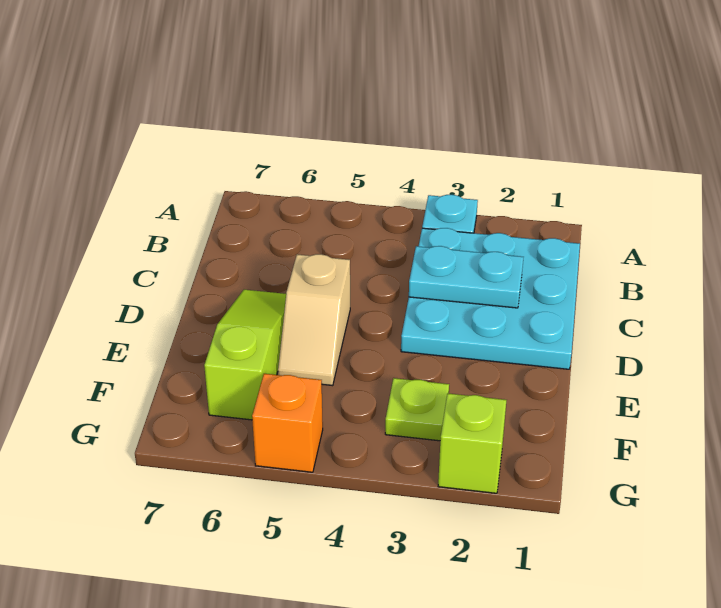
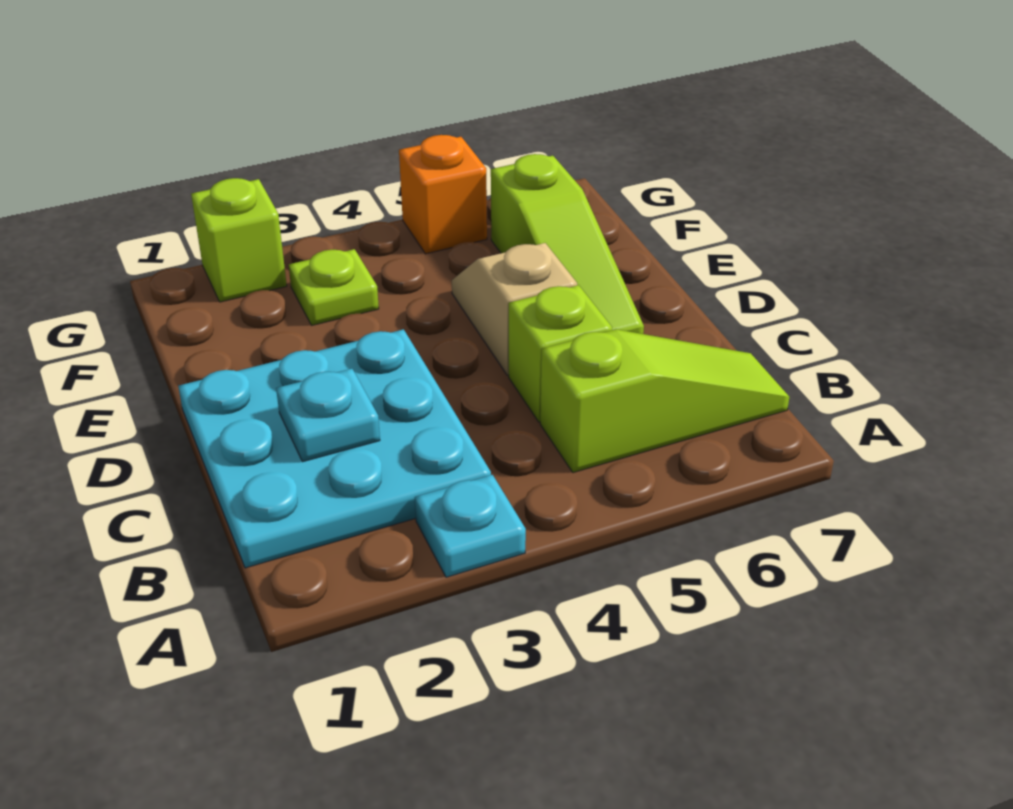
none -> lime 1x3 slope [540,329,789,473]
cyan 1x2 plate [409,246,523,308] -> cyan 1x1 plate [276,369,380,462]
none -> lime 1x1 brick [509,285,612,422]

